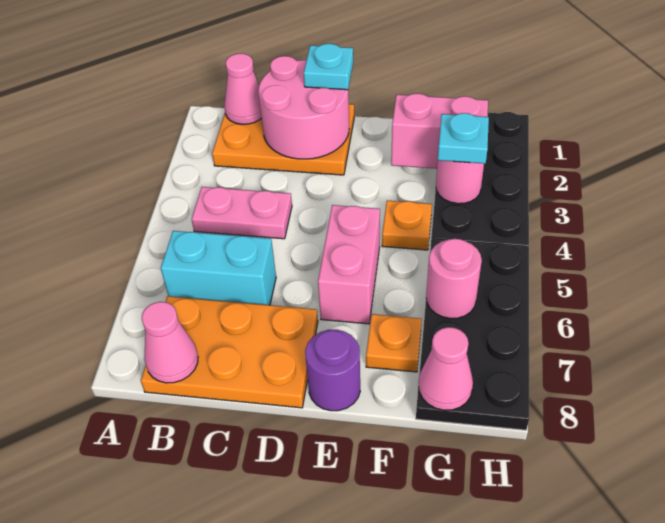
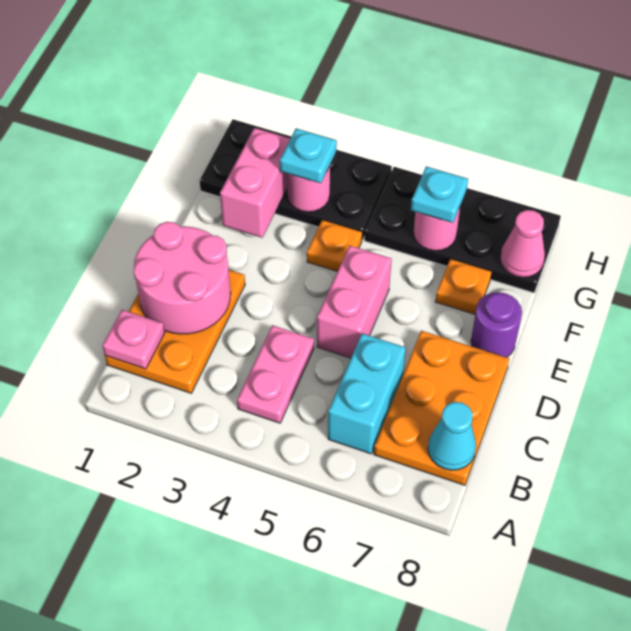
pink 1x1 cone [224,54,262,124] -> pink 1x1 plate [102,310,165,369]
pink 1x1 cone [142,302,198,383] -> cyan 1x1 cone [428,402,476,470]
cyan 1x1 plate [304,44,353,90] -> cyan 1x1 plate moved to [411,166,468,223]
pink 1x2 brick [318,205,380,324] -> pink 1x2 brick turned to [317,246,392,358]

